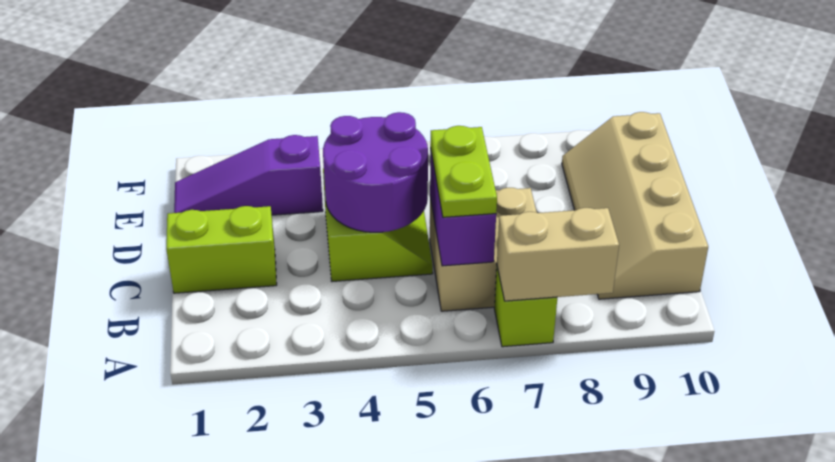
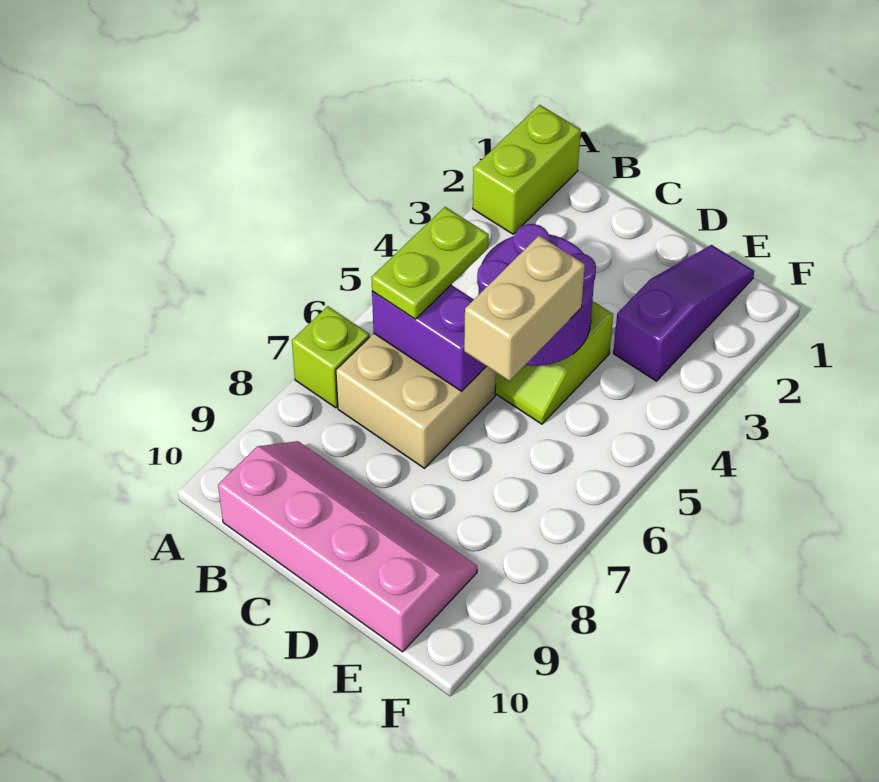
tan 1x2 brick [497,208,619,301] -> tan 1x2 brick moved to [464,236,585,381]
lime 1x2 plate [430,126,497,217] -> lime 1x2 plate turned to [371,207,489,319]
tan 2x4 slope [562,112,708,299] -> pink 2x4 slope [218,441,477,652]
lime 1x2 brick [166,206,277,293] -> lime 1x2 brick moved to [473,105,581,234]

